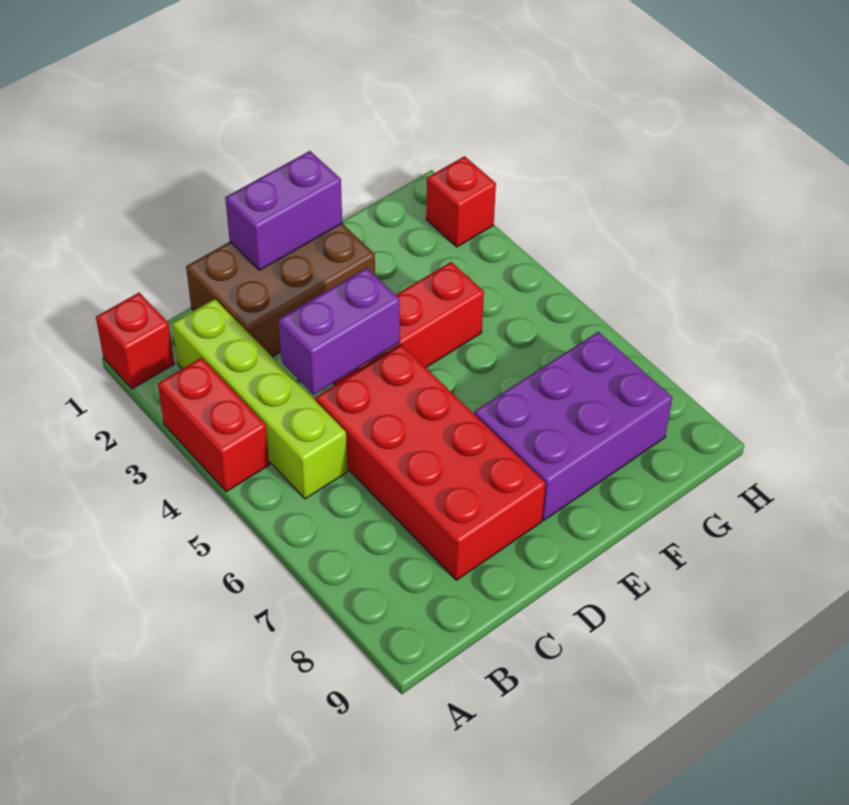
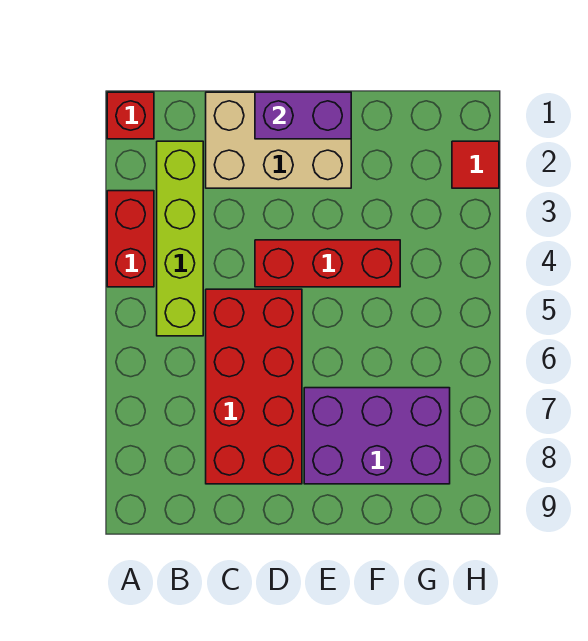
brown 2x3 brick [186,224,375,357] -> tan 2x3 brick [206,92,351,188]
purple 1x2 brick [279,268,400,395] -> none
red 1x1 brick [426,156,496,247] -> red 1x1 tile [452,141,499,188]

